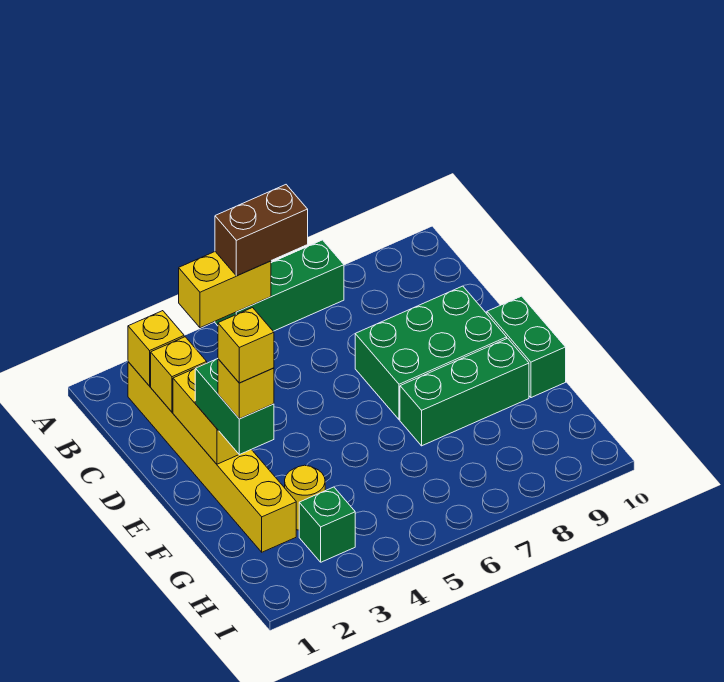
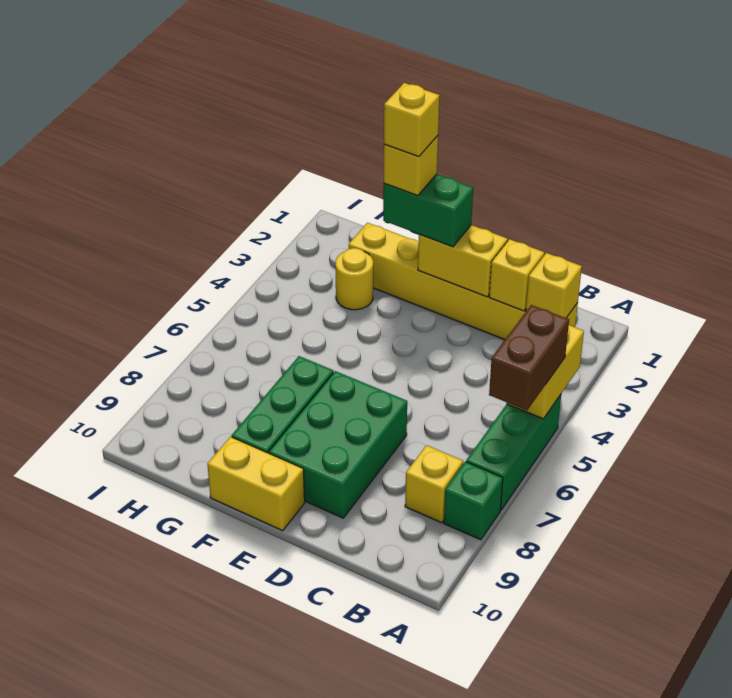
none -> yellow 1x1 brick [405,445,463,523]
green 1x2 brick [487,296,566,398] -> yellow 1x2 brick [207,437,305,531]
green 1x1 brick [299,487,355,562] -> green 1x1 brick moved to [444,462,503,540]

